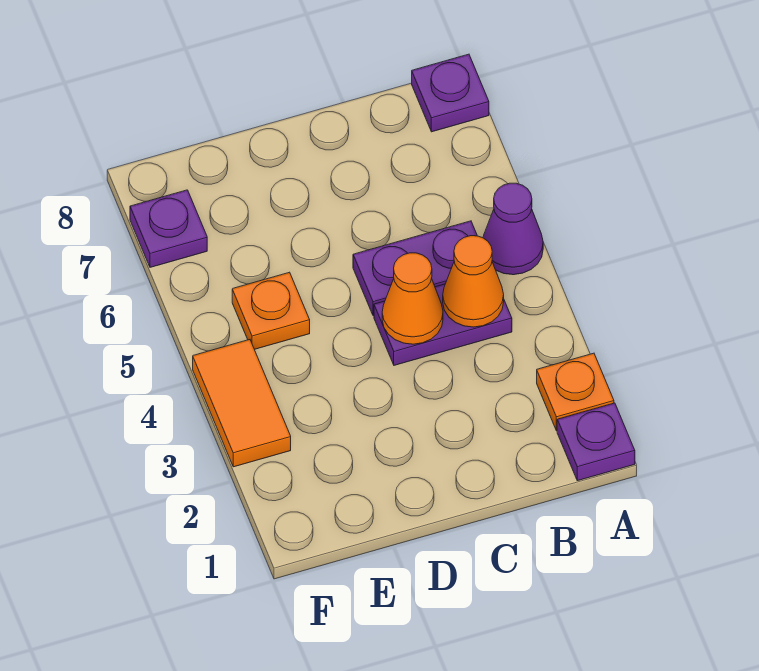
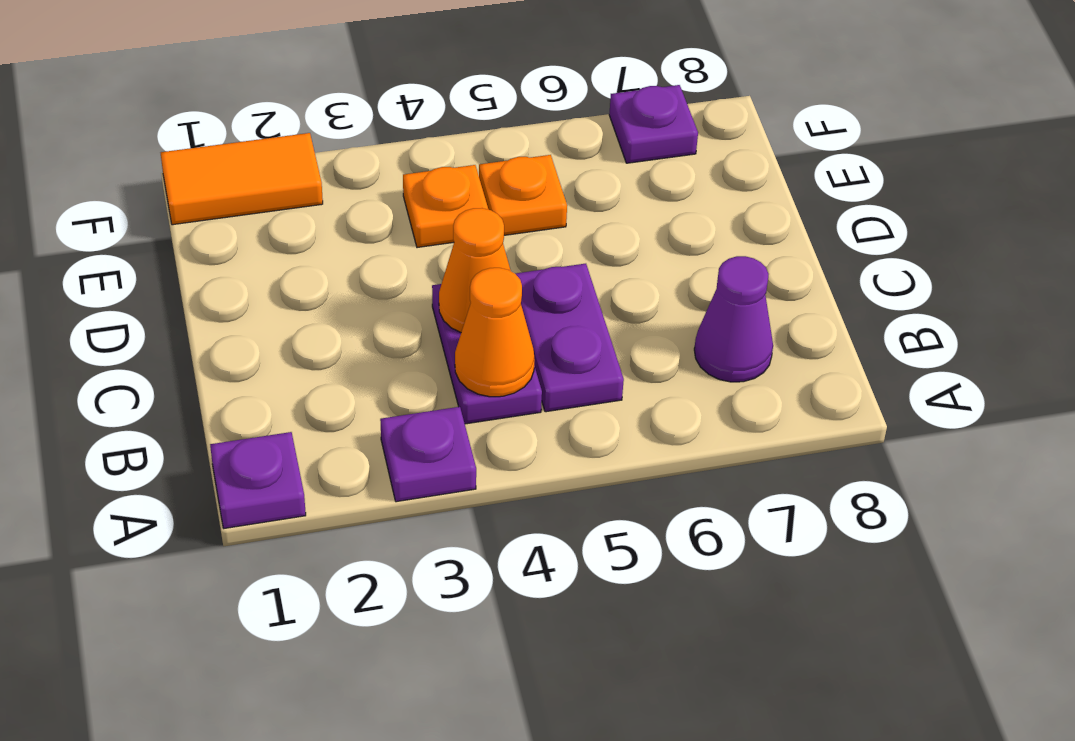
orange 1x1 plate [537,353,614,431] -> orange 1x1 plate moved to [403,165,489,248]
purple 1x1 cone [483,183,543,275] -> purple 1x1 cone moved to [694,256,773,382]
purple 1x1 plate [412,54,489,132] -> purple 1x1 plate moved to [380,407,476,502]
orange 1x2 tile [193,340,291,467] -> orange 1x2 tile moved to [161,133,323,225]

